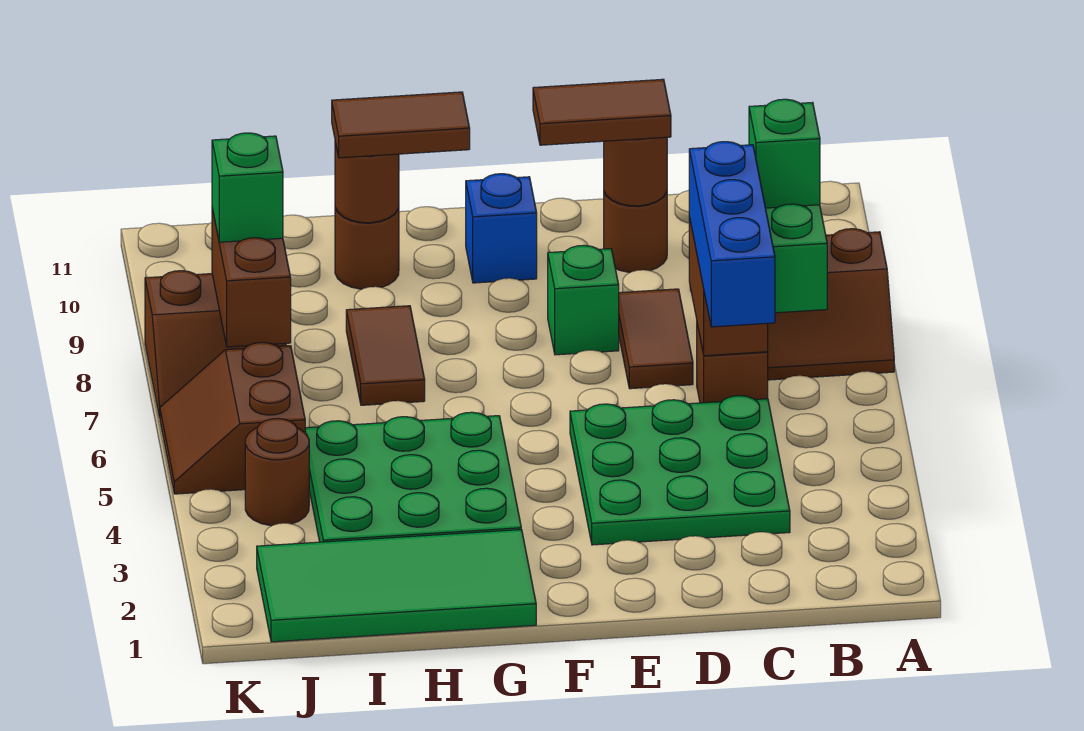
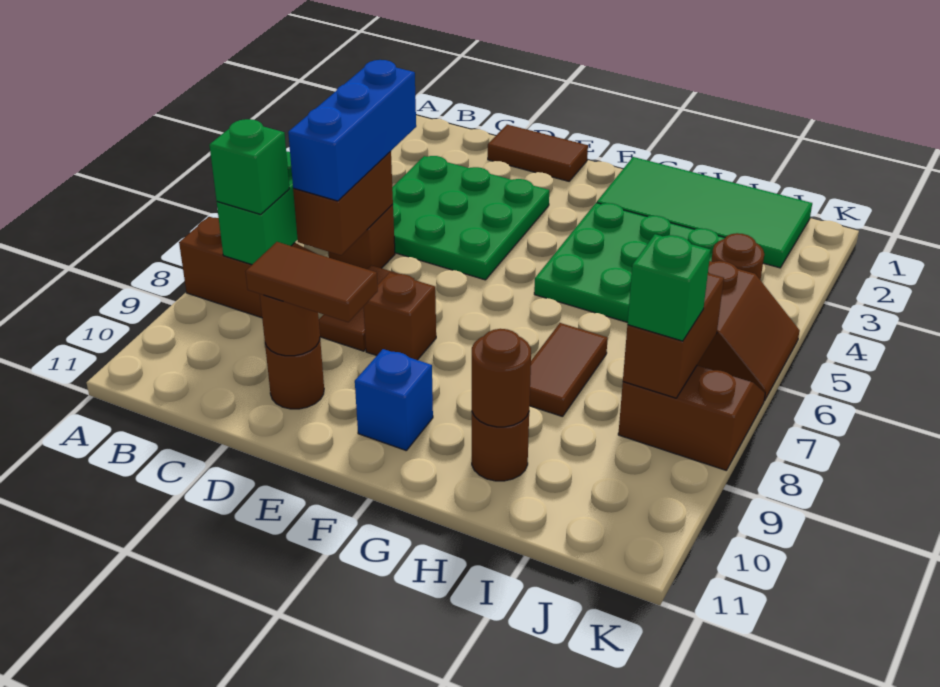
green 1x1 brick [548,245,619,355] -> brown 1x1 brick [364,273,436,360]
brown 1x2 tile [332,92,470,158] -> brown 1x2 tile moved to [488,125,588,181]

